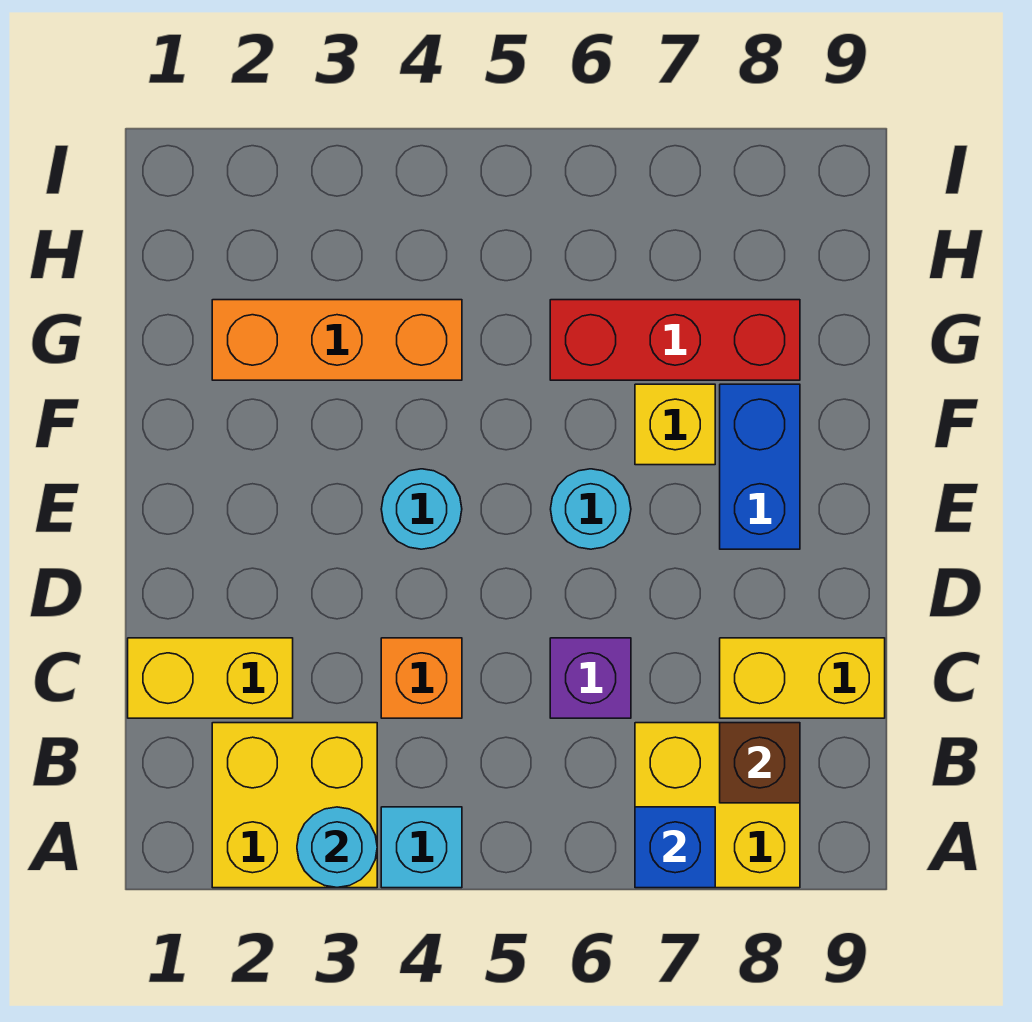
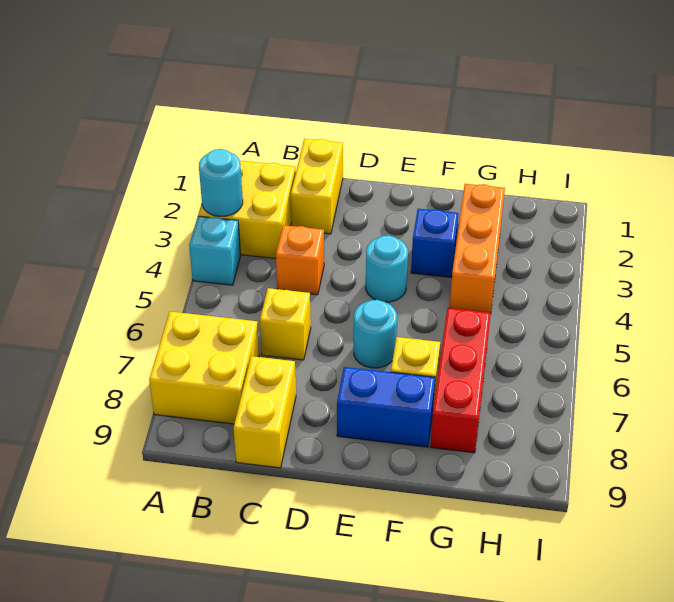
blue 1x1 brick [635,807,715,888] -> blue 1x1 brick moved to [411,209,458,278]
brown 1x1 brick [720,723,800,803] -> none
purple 1x1 brick [550,638,631,718] -> yellow 1x1 brick [260,288,311,360]

